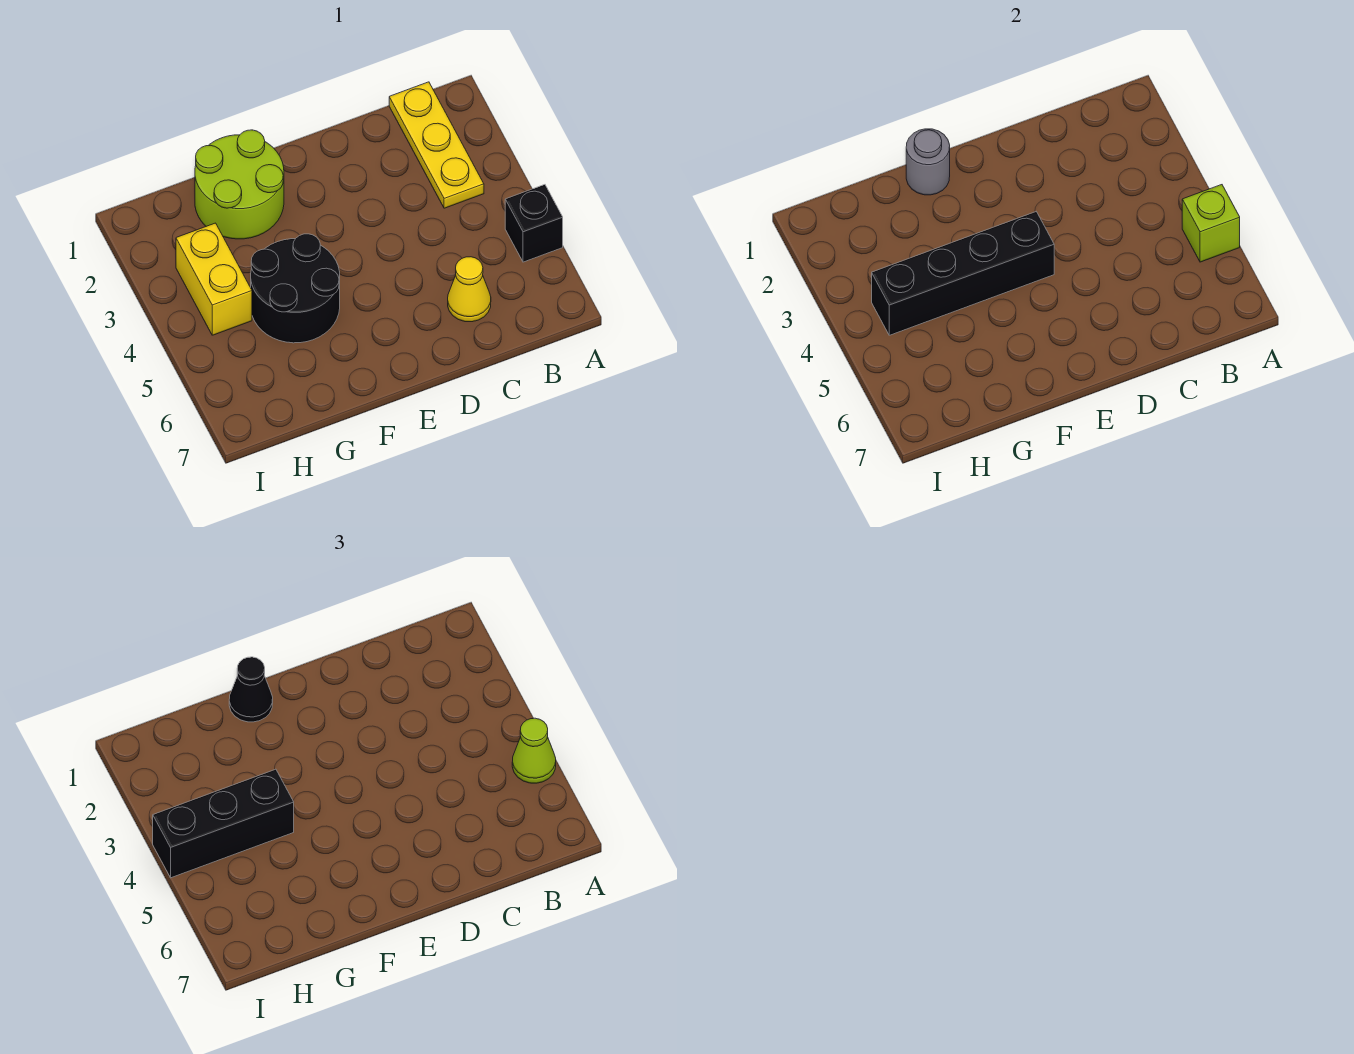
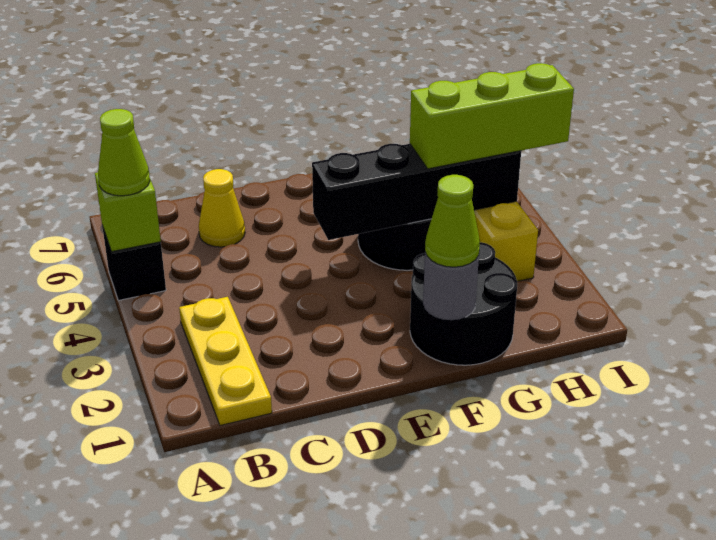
lime 2x2 round brick [195,130,284,239] -> black 2x2 round brick [410,242,517,365]
black 1x1 cone [229,657,273,722] -> lime 1x1 cone [425,175,480,267]
black 1x3 brick [153,769,294,878] -> lime 1x3 brick [410,63,574,169]

